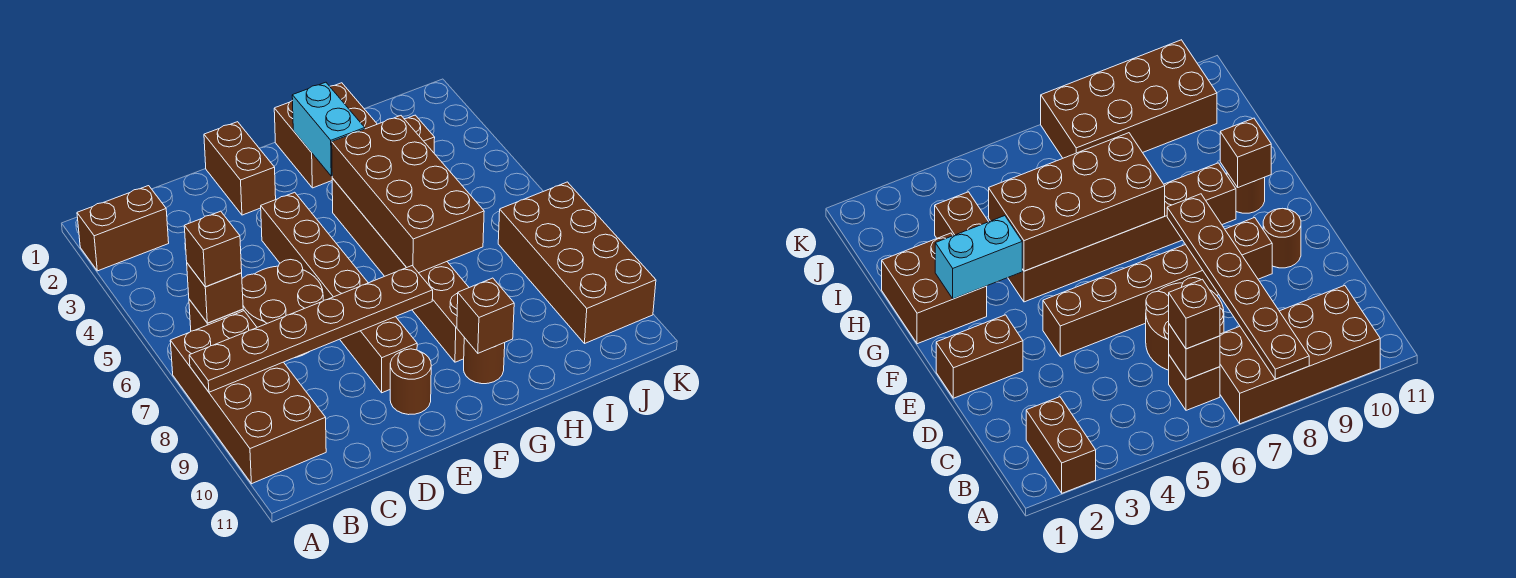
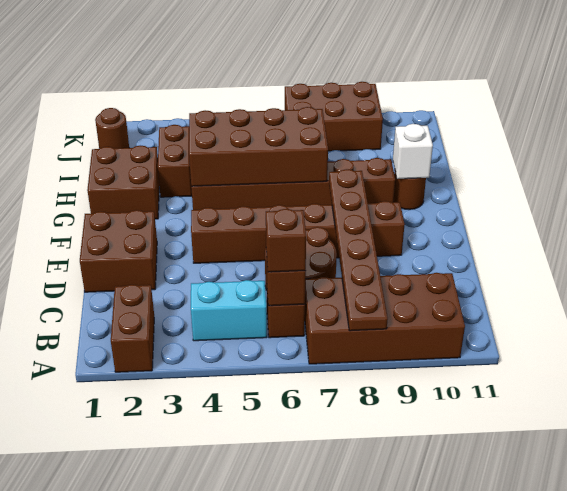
brown 1x2 brick [204,122,276,215] -> brown 2x2 brick [80,210,157,292]
brown 1x1 round brick [390,349,431,415] -> brown 1x1 round brick moved to [95,108,129,149]
cyan 1x2 brick [292,82,365,176] -> cyan 1x2 brick moved to [191,280,267,341]
brown 1x1 brick [457,278,514,353] -> white 1x1 brick [393,124,433,179]
brown 2x4 brick [498,182,656,344] -> brown 2x3 brick [285,82,383,151]

